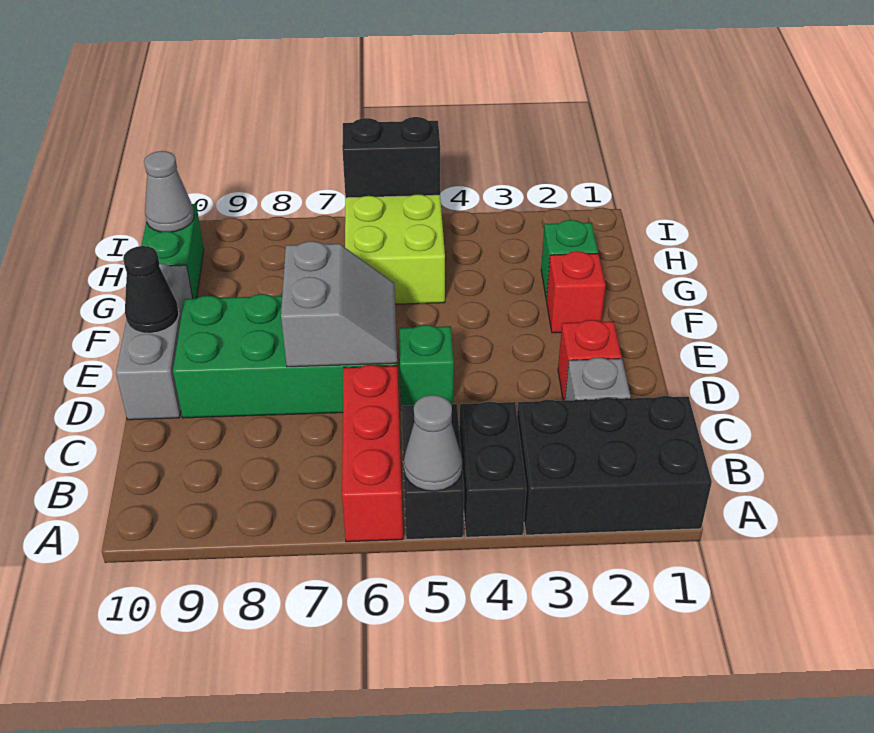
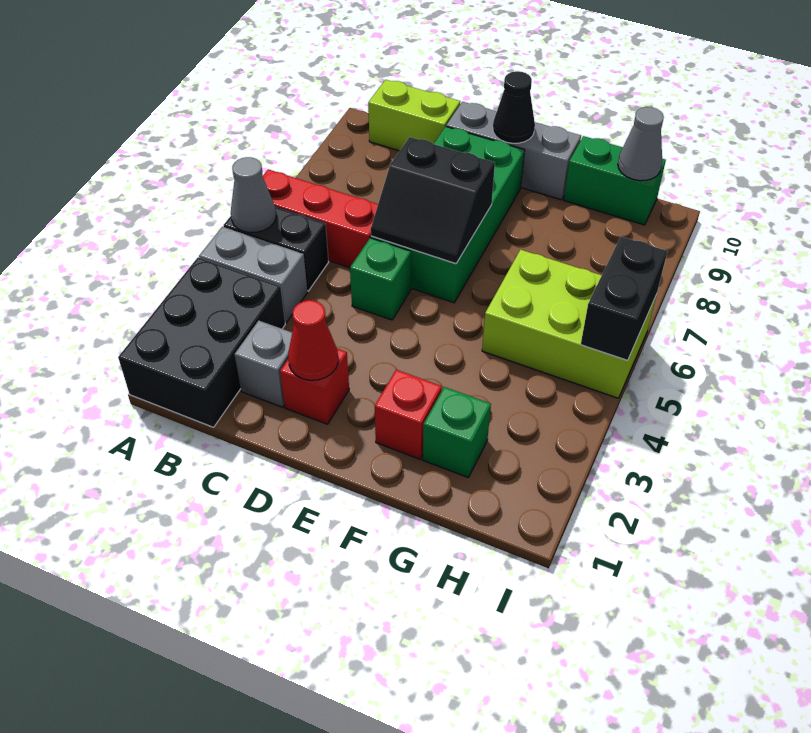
black 1x2 brick [459,402,526,537] -> grey 1x2 brick [199,227,307,323]
none -> lime 1x2 brick [368,80,460,151]
none -> red 1x1 cone [288,300,338,380]
grey 2x2 slope [281,241,397,367] -> black 2x2 slope [371,137,495,264]

